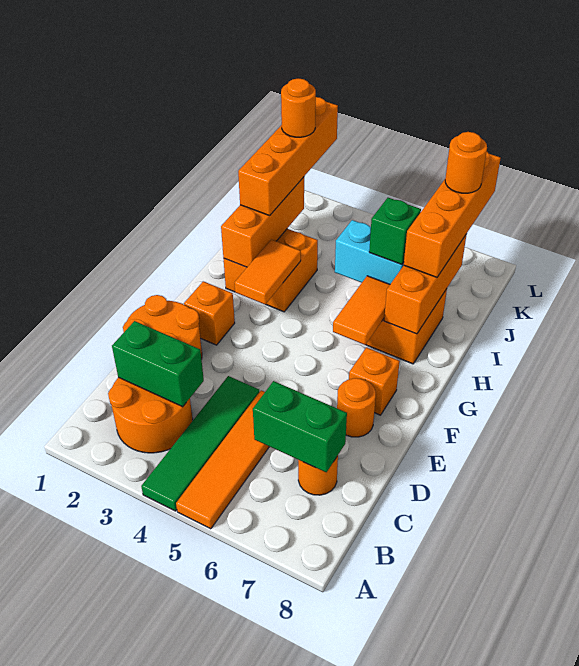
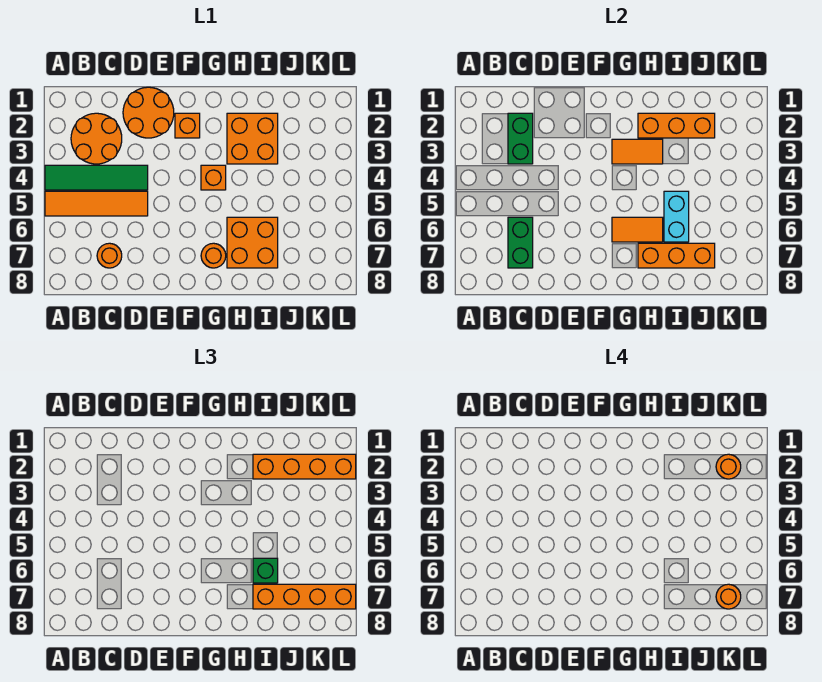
orange 1x1 round brick [337,378,376,437] -> orange 1x1 round brick moved to [201,243,226,268]
orange 1x1 brick [349,347,400,415] -> orange 1x1 brick moved to [201,165,226,190]

